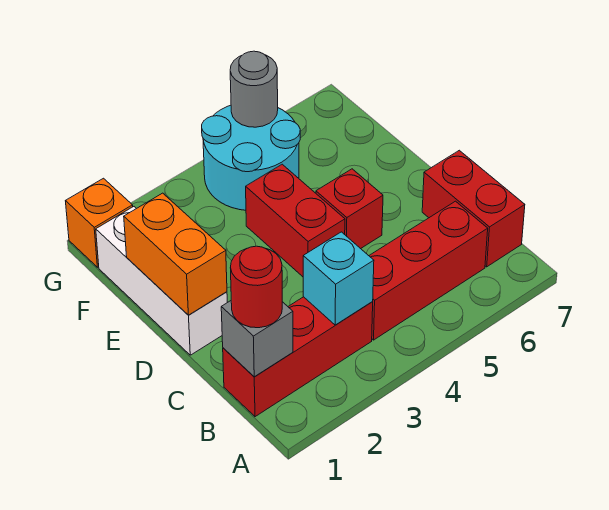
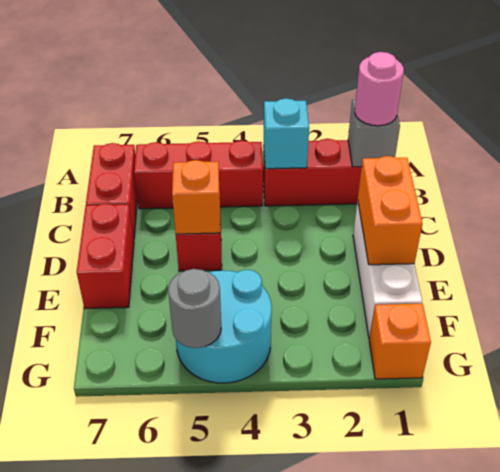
red 1x1 round brick [230,246,282,328] -> pink 1x1 round brick [355,52,404,126]
red 1x2 brick [246,164,345,277] -> red 1x2 brick moved to [77,203,134,309]
none -> orange 1x1 brick [172,160,220,234]

